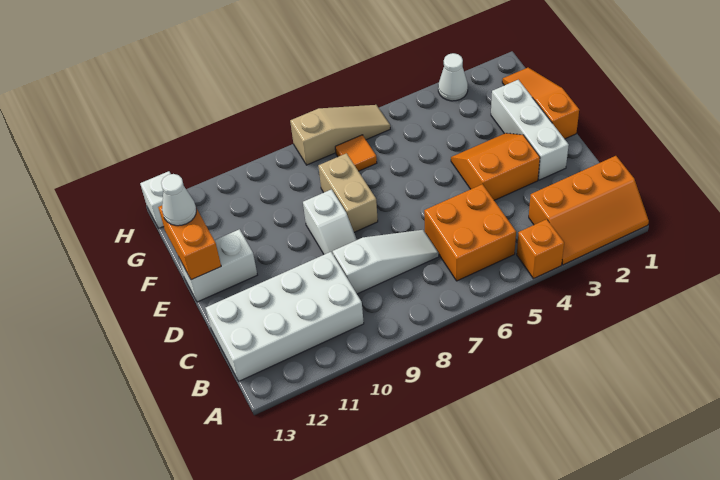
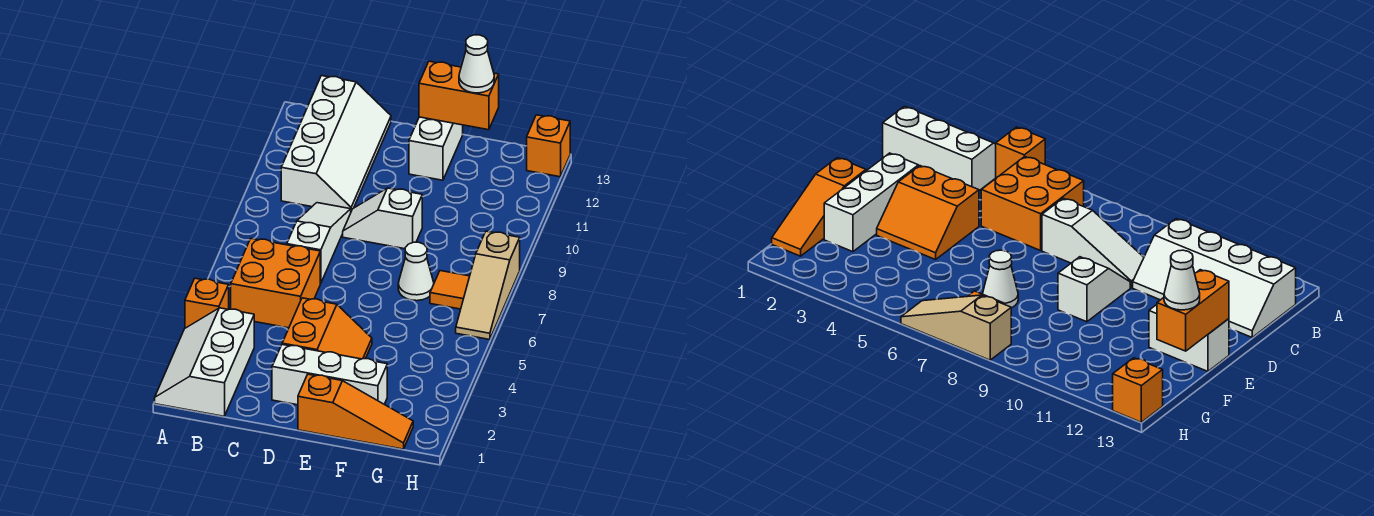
orange 2x3 slope [529,156,649,265] -> white 2x3 slope [155,308,254,416]
white 2x4 brick [206,252,364,381] -> white 2x4 slope [281,76,391,211]
white 1x3 slope [333,230,439,294] -> white 1x3 slope turned to [287,203,351,284]
tan 1x2 brick [318,153,378,232] -> none
white 1x1 cone [438,53,468,101] -> white 1x1 cone moved to [398,242,434,301]
white 1x1 brick [140,171,171,228] -> orange 1x1 brick [527,115,570,177]

